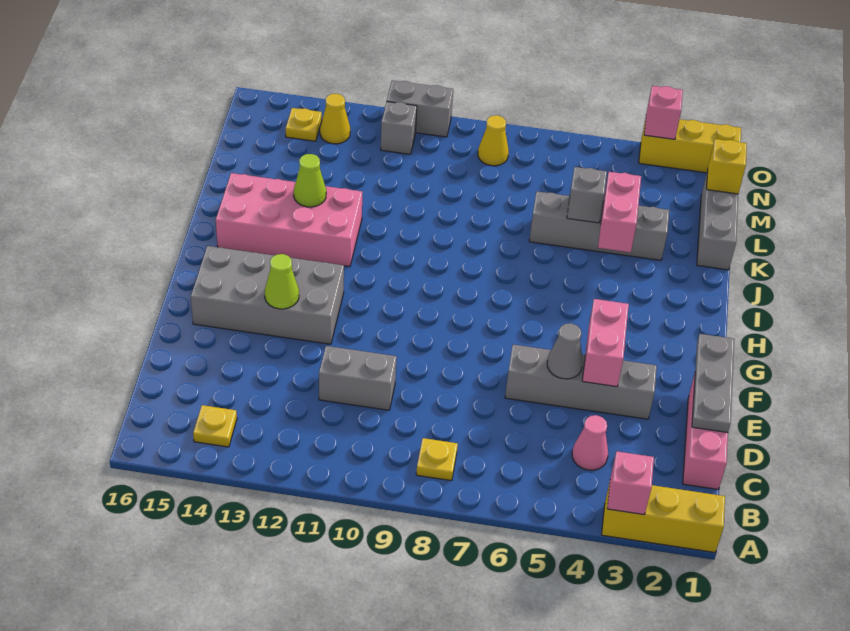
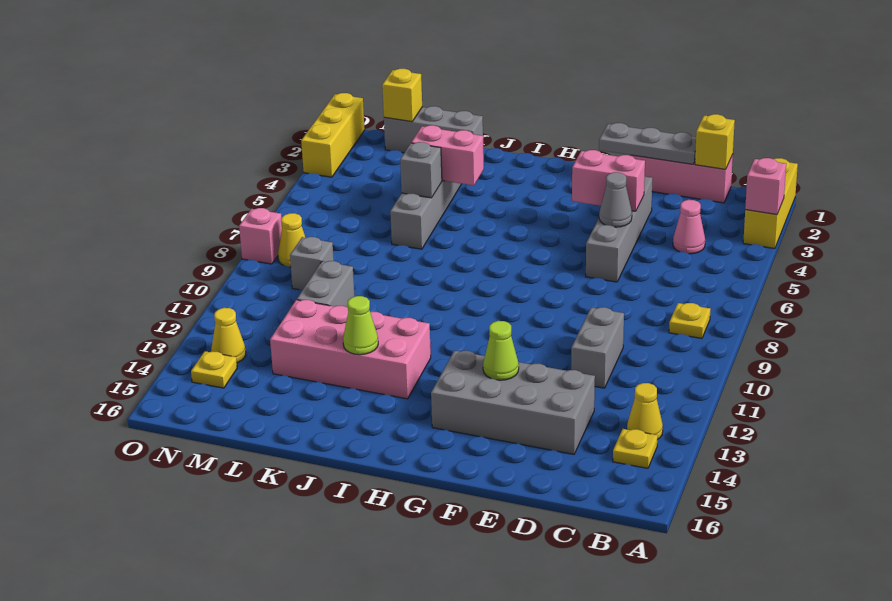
none -> yellow 1x1 cone [627,383,663,440]
none -> yellow 1x1 brick [695,114,735,169]
grey 2x4 brick [191,246,344,344] -> grey 2x4 brick turned to [431,351,595,454]
pink 2x4 brick [216,173,362,267] -> pink 2x4 brick turned to [270,300,431,399]
grey 1x1 brick [381,102,417,154] -> grey 1x1 brick moved to [290,237,334,290]
pink 1x1 brick [644,86,683,139] -> pink 1x1 brick moved to [239,208,282,264]
grey 1x2 brick [387,80,453,137] -> grey 1x2 brick moved to [297,261,355,307]

